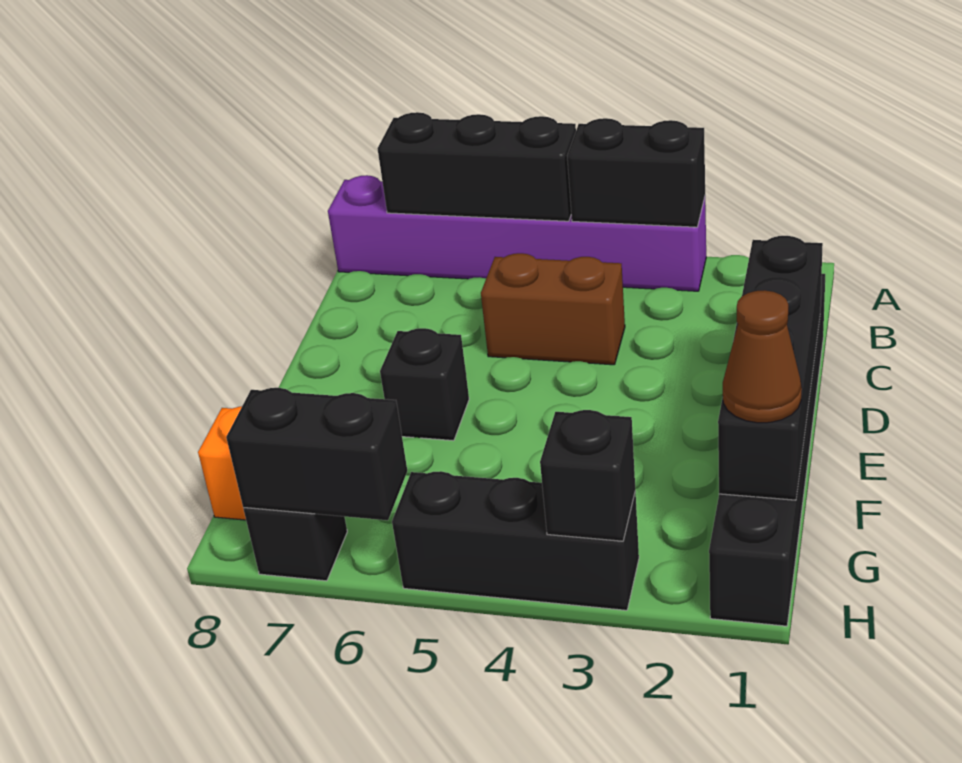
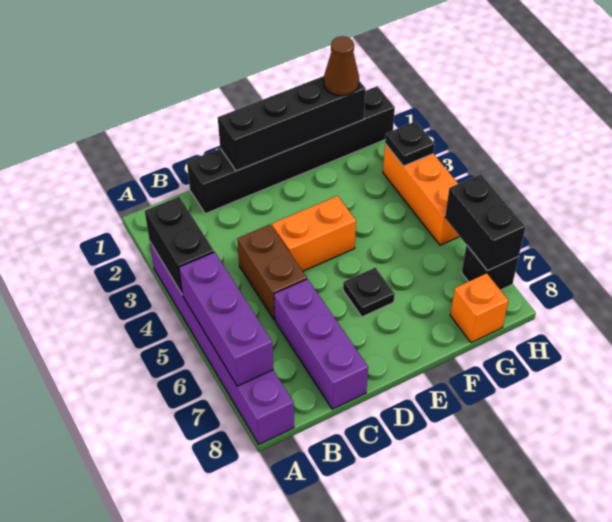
black 1x3 brick [377,112,576,221] -> purple 1x3 brick [179,252,273,386]
none -> purple 1x3 brick [274,279,368,409]
none -> orange 1x2 brick [272,196,356,271]
black 1x1 brick [380,328,469,441] -> black 1x1 plate [343,268,395,317]
black 1x3 brick [392,471,639,610] -> orange 1x3 brick [383,144,460,245]
black 1x1 brick [540,410,635,541] -> black 1x1 plate [385,121,435,166]

